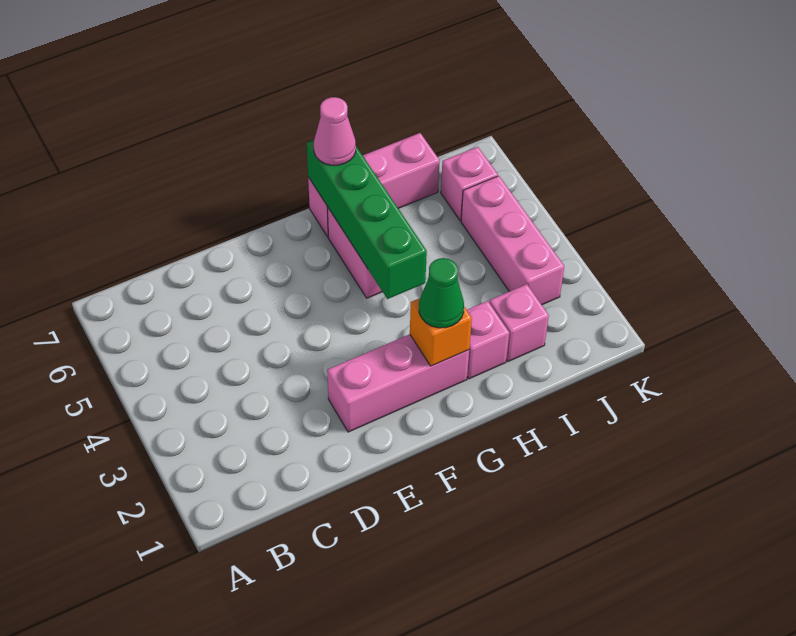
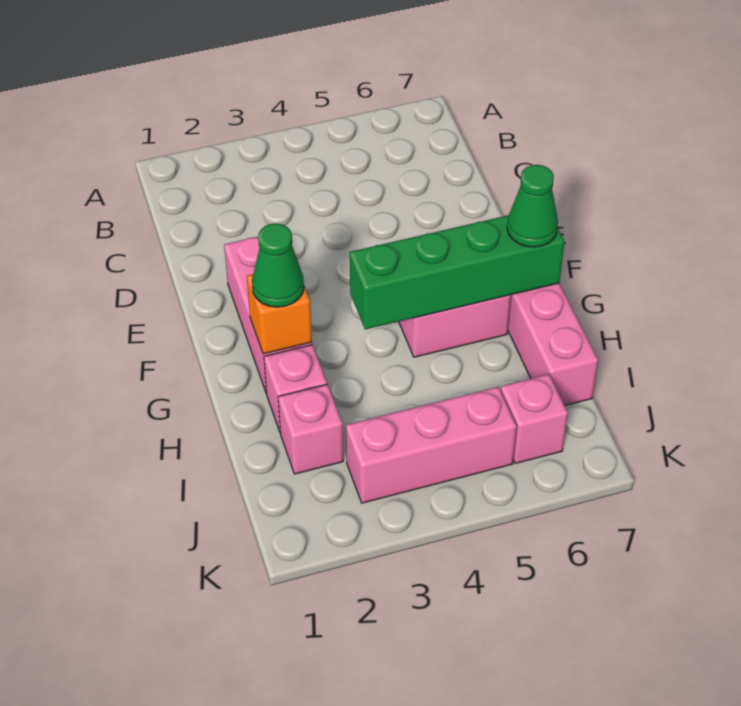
pink 1x1 cone [314,97,356,165] -> green 1x1 cone [507,165,558,247]

